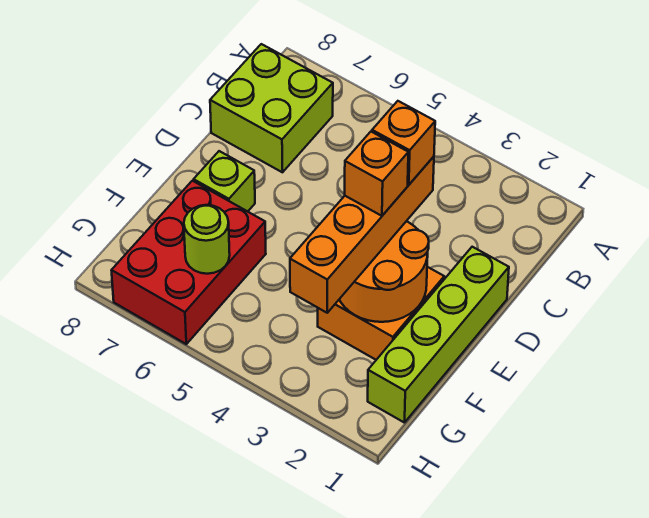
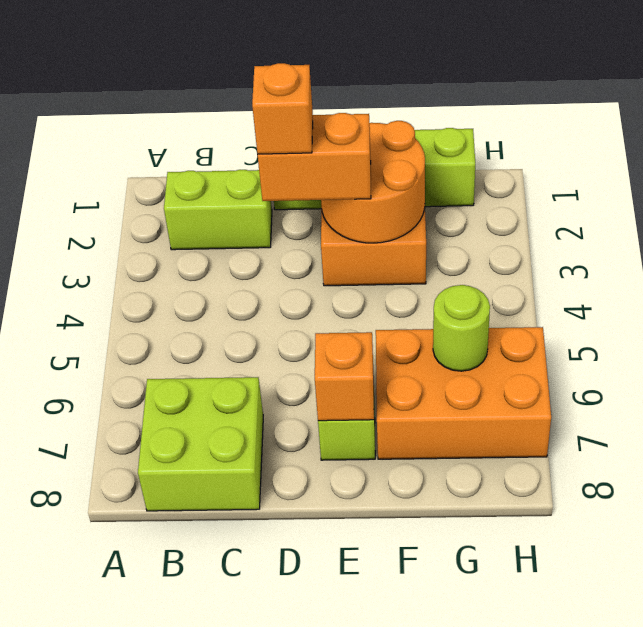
none -> lime 1x2 brick [164,170,272,250]
orange 1x4 brick [290,157,434,313] -> orange 1x2 brick [258,113,371,201]
orange 1x1 brick [345,132,408,216] -> orange 1x1 brick moved to [315,332,374,421]
red 2x3 brick [111,181,266,344] -> orange 2x3 brick [376,327,551,459]

